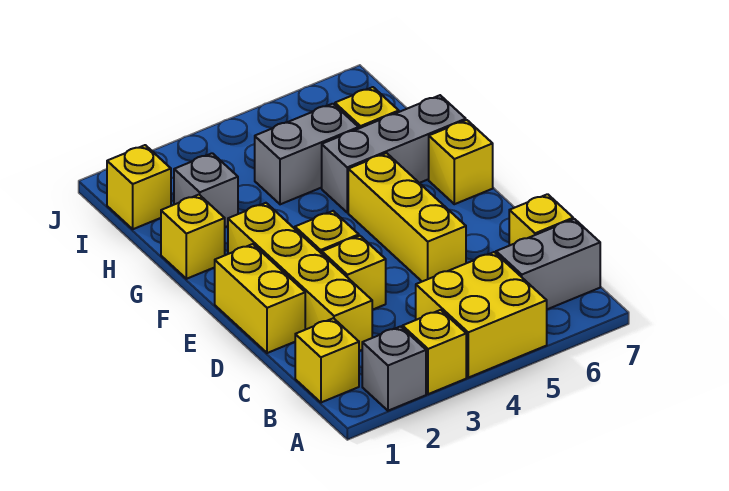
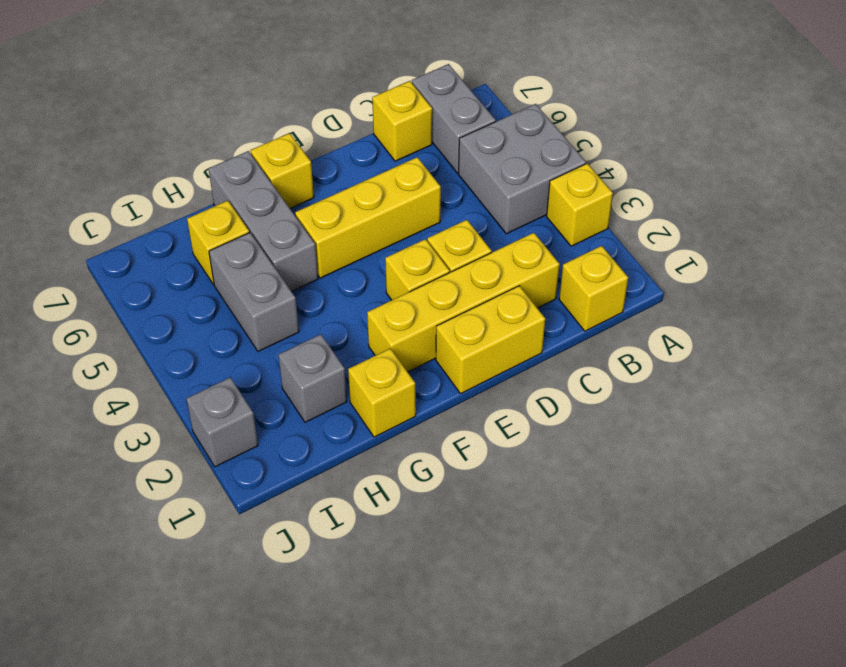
grey 1x1 brick [362,327,426,411] -> grey 1x1 brick moved to [186,377,258,467]
yellow 2x2 brick [416,252,547,378] -> grey 2x2 brick [459,104,586,234]
yellow 1x1 brick [107,145,171,229] -> none

